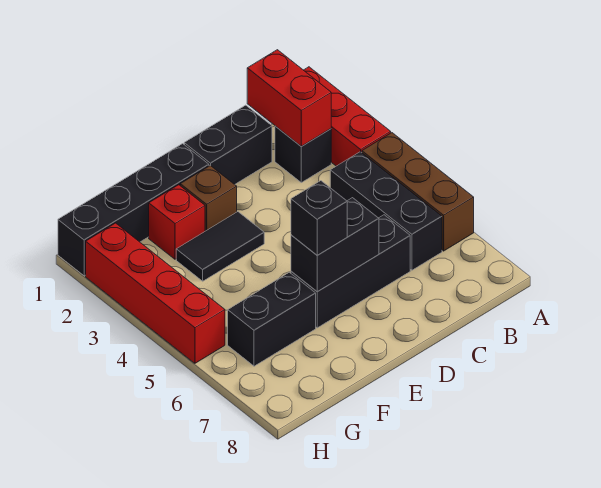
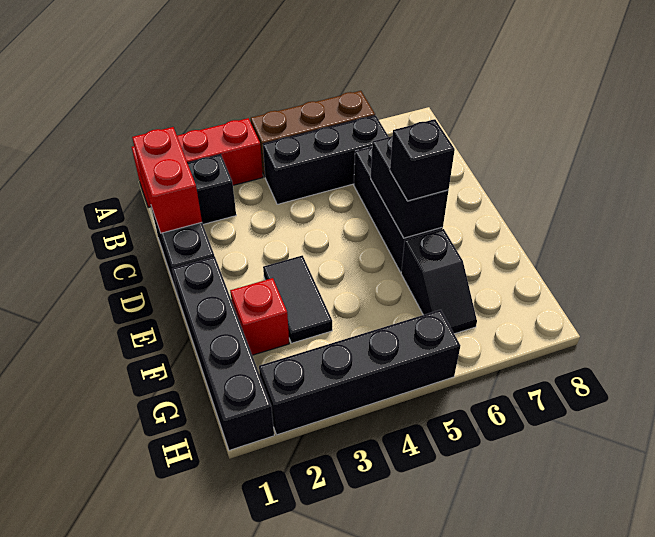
red 1x2 brick [247,50,331,146] -> red 1x2 brick turned to [132,127,202,233]
brown 1x1 brick [180,165,237,231] -> none
black 1x2 brick [228,272,316,366] -> black 1x2 slope [401,229,477,334]
red 1x4 brick [86,223,225,363] -> black 1x4 brick [259,310,460,435]

